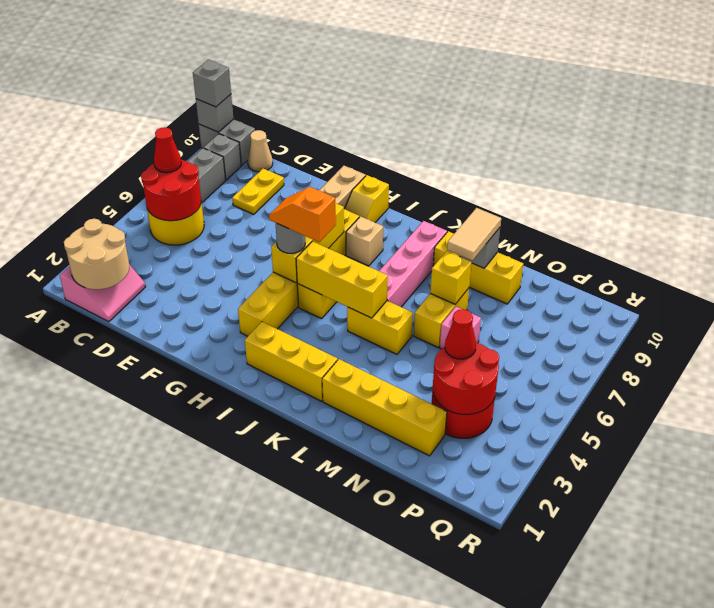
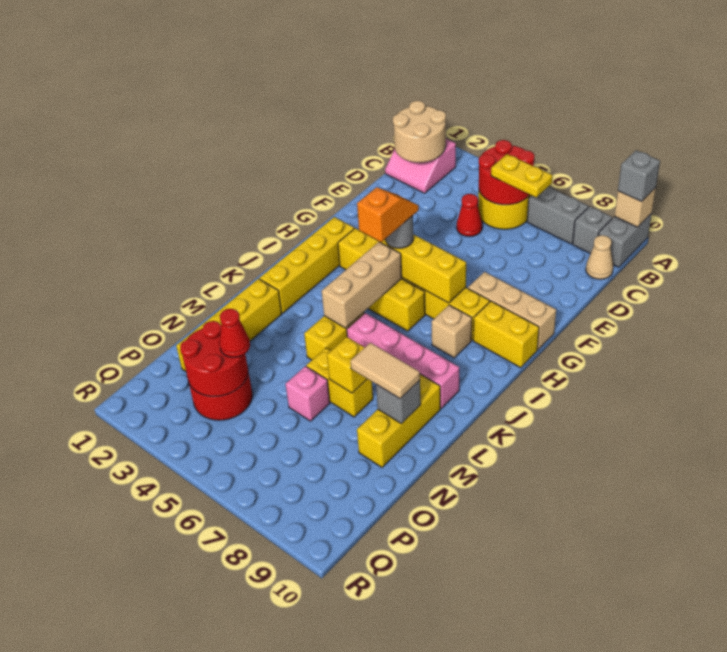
grey 1x1 brick [196,94,233,132] -> tan 1x1 brick [614,188,656,227]
red 1x1 cone [154,127,181,173] -> red 1x1 cone moved to [457,194,482,237]
yellow 1x2 plate [232,169,284,214] -> yellow 1x2 plate moved to [491,154,552,197]
yellow 1x2 slope [345,175,389,222] -> yellow 1x2 brick [473,301,539,368]
yellow 1x3 brick [245,322,338,401] -> yellow 1x4 brick [260,217,354,313]
yellow 1x3 brick [296,241,388,318] -> tan 1x3 brick [322,242,402,328]

